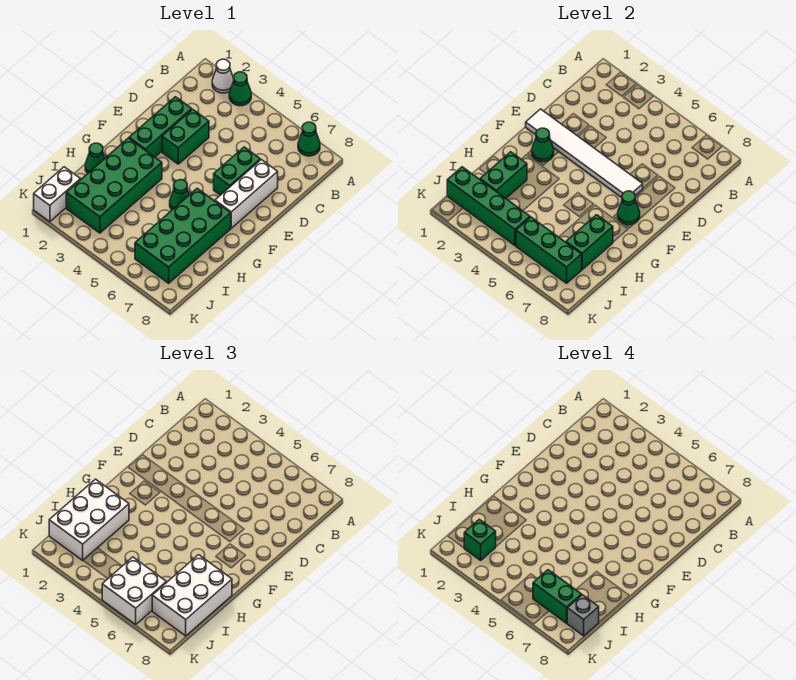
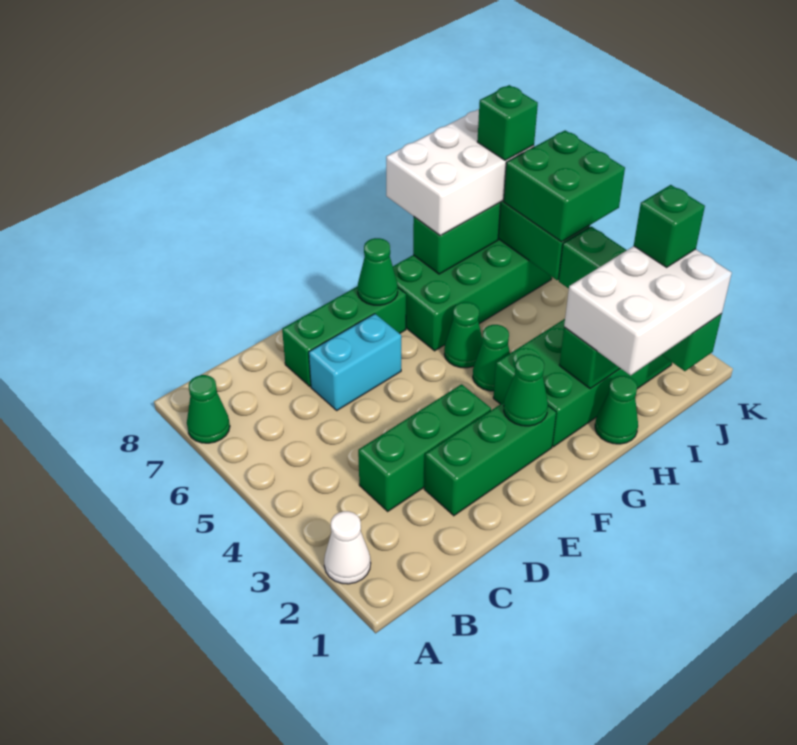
green 1x1 cone [229,72,251,106] -> green 1x1 cone moved to [473,325,510,391]
green 1x2 brick [162,109,209,164] -> green 1x3 brick [358,384,491,511]
green 1x2 brick [214,147,260,195] -> cyan 1x2 brick [309,314,401,410]
white 1x3 brick [215,160,278,228] -> green 1x3 brick [282,286,406,386]
white 1x6 tile [526,109,643,198] -> none
white 1x2 brick [34,167,80,222] -> none
white 2x2 brick [102,557,166,624] -> green 2x2 brick [504,130,625,242]
green 1x2 brick [533,570,582,623] -> green 1x1 brick [477,85,538,161]
grey 1x1 brick [567,595,599,636] -> none

